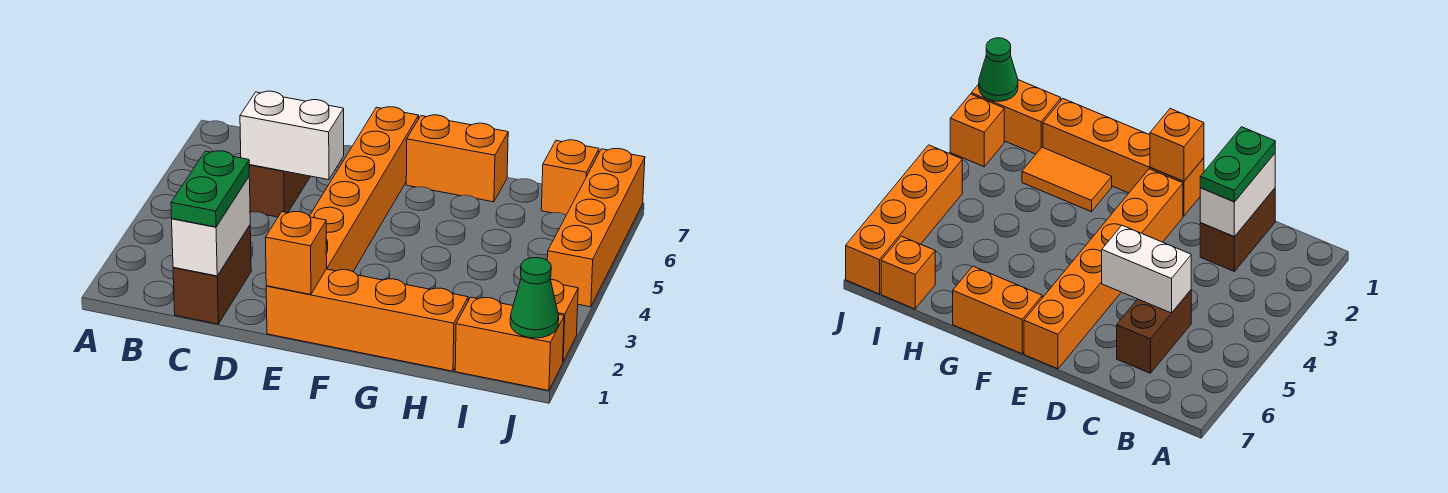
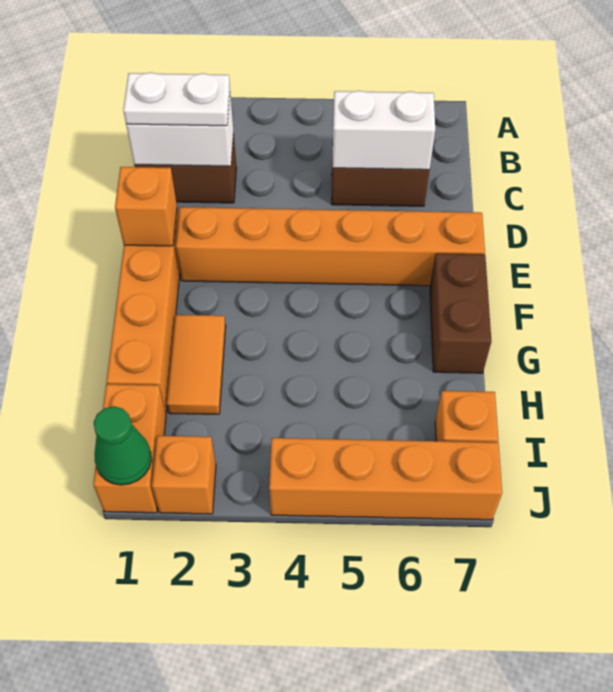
green 1x2 plate [171,151,249,227] -> white 1x2 plate [123,73,230,126]
white 1x2 brick [240,91,344,180] -> white 1x2 brick turned to [333,91,435,170]
orange 1x2 brick [406,115,508,202] -> brown 1x2 brick [430,253,491,373]

